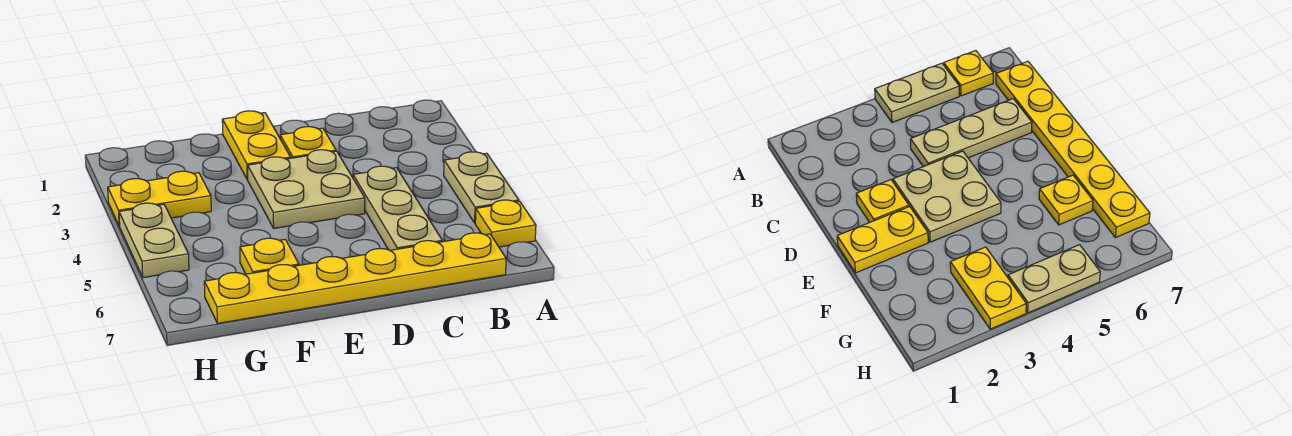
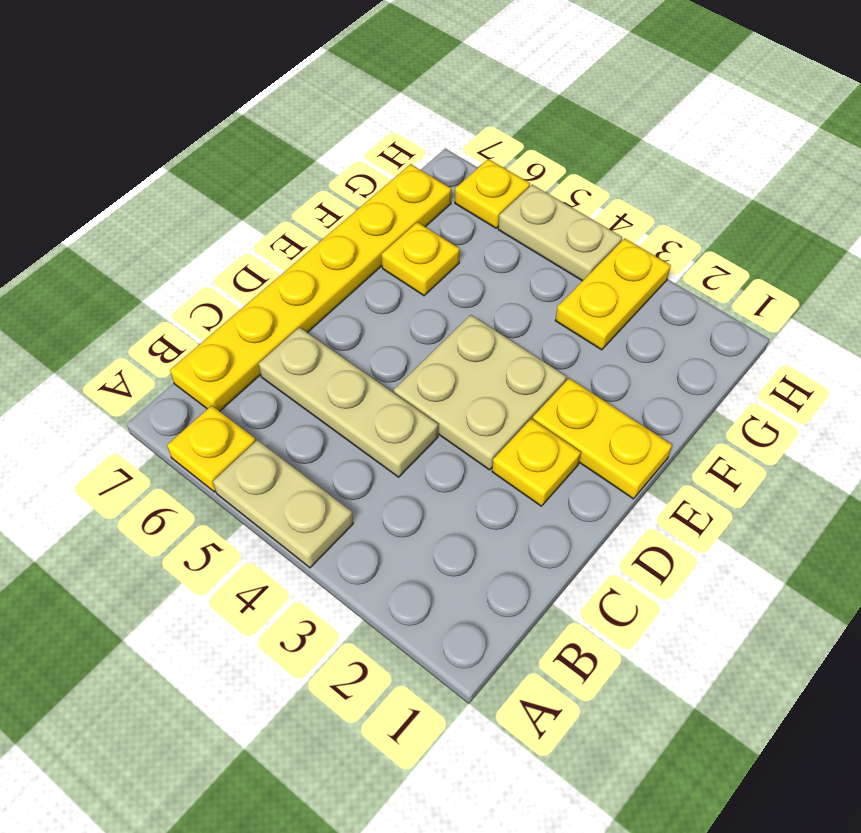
none -> yellow 1x1 plate [455,159,530,228]

